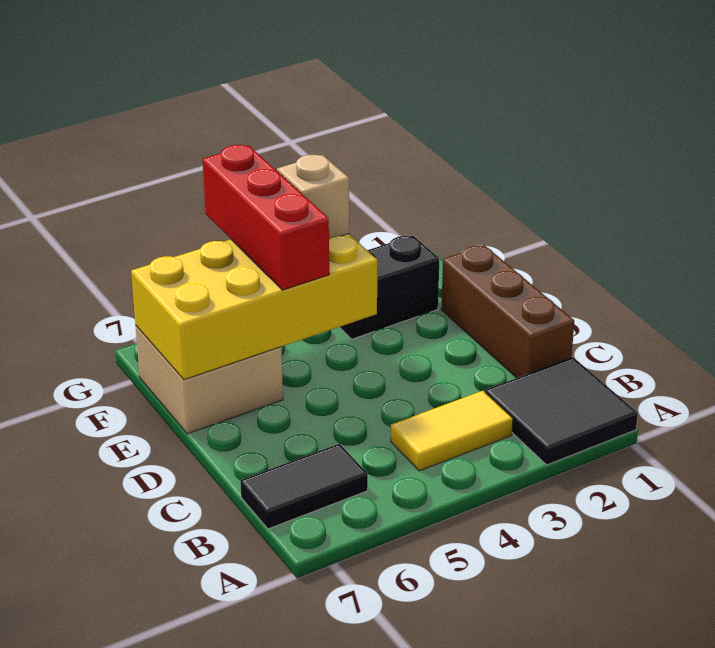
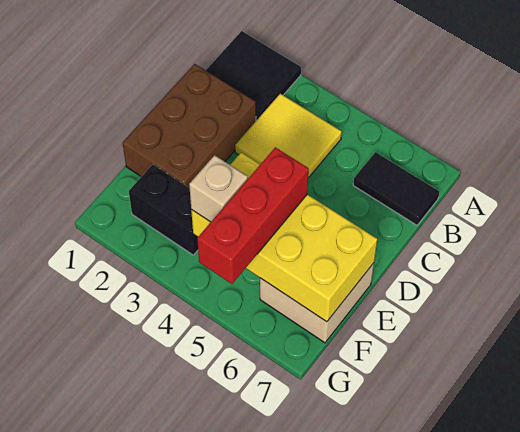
yellow 1x2 tile [391,391,513,471] -> yellow 2x2 tile [235,94,342,178]
brown 1x3 brick [441,245,574,378] -> brown 2x3 brick [123,64,256,188]

